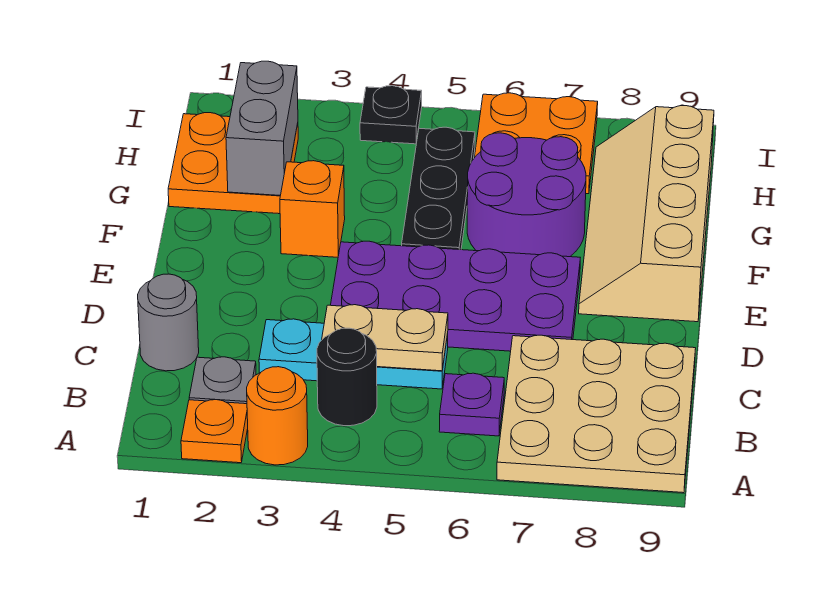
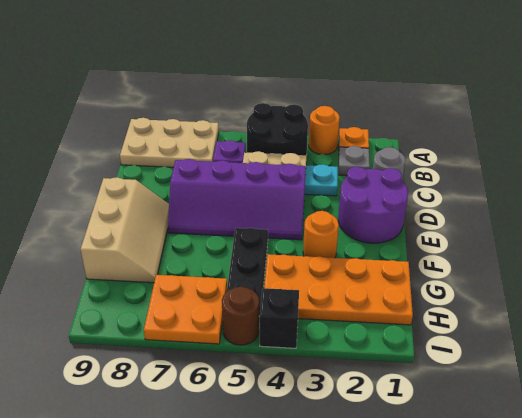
tan 3x3 plate [497,335,696,493] -> tan 2x3 plate [120,118,219,167]
black 1x1 round brick [317,328,377,426] -> black 2x2 round brick [247,103,308,155]
purple 2x4 plate [331,241,580,351] -> purple 2x4 slope [168,159,306,240]
tan 2x4 slope [579,106,714,322] -> tan 2x3 slope [81,177,169,283]
orange 1x1 brick [280,161,345,257] -> orange 1x1 round brick [303,211,339,258]
purple 2x2 round brick [467,133,586,257] -> purple 2x2 round brick moved to [338,167,408,243]
orange 2x2 plate [168,113,298,214] -> orange 2x4 plate [264,254,413,325]
grey 1x2 brick [226,61,298,196] -> none
black 1x1 plate [360,86,422,144] -> black 1x1 brick [260,288,299,348]
none -> brown 1x1 round brick [222,287,259,345]

